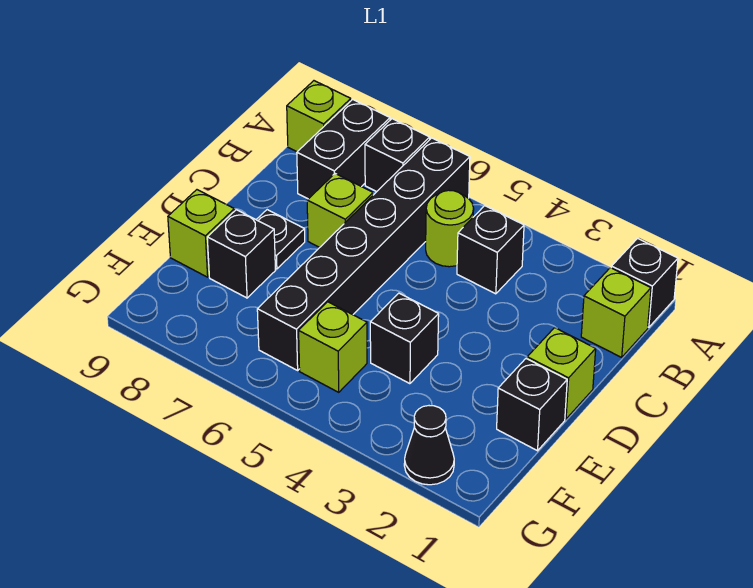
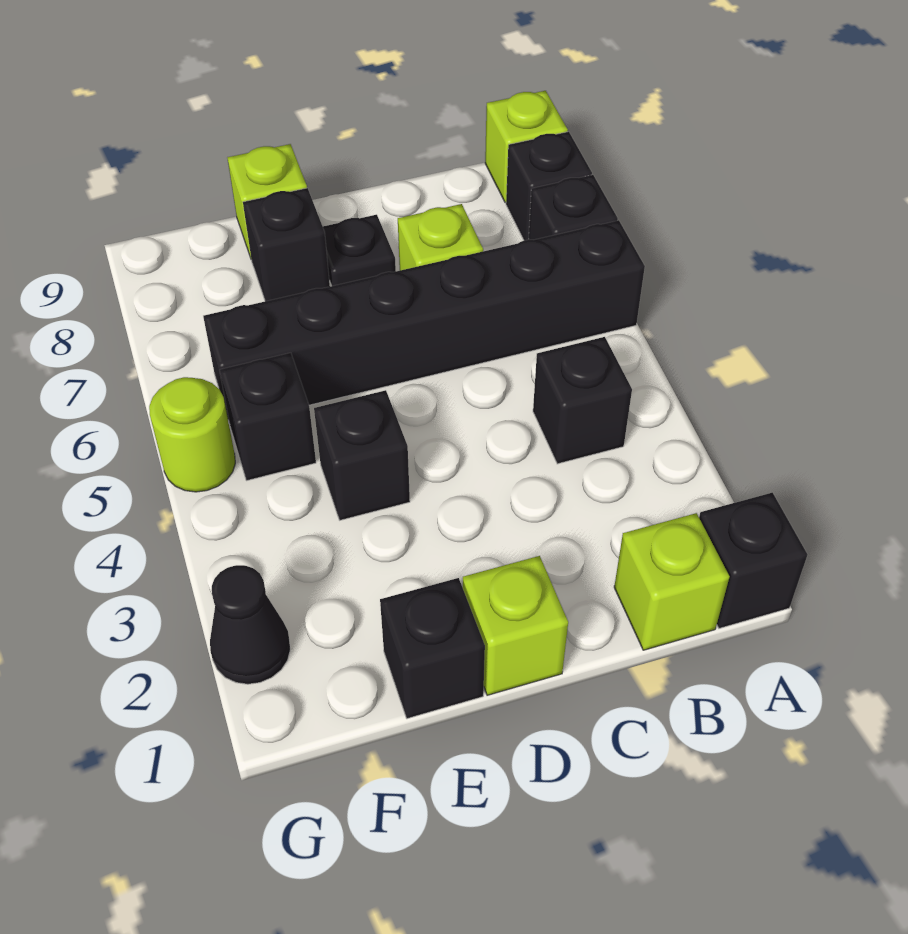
black 1x2 brick [297,100,390,199] -> black 1x1 brick [506,132,592,241]
lime 1x1 round brick [426,190,474,267] -> lime 1x1 round brick moved to [149,377,235,492]
lime 1x1 brick [299,302,367,392] -> black 1x1 brick [220,353,316,481]

